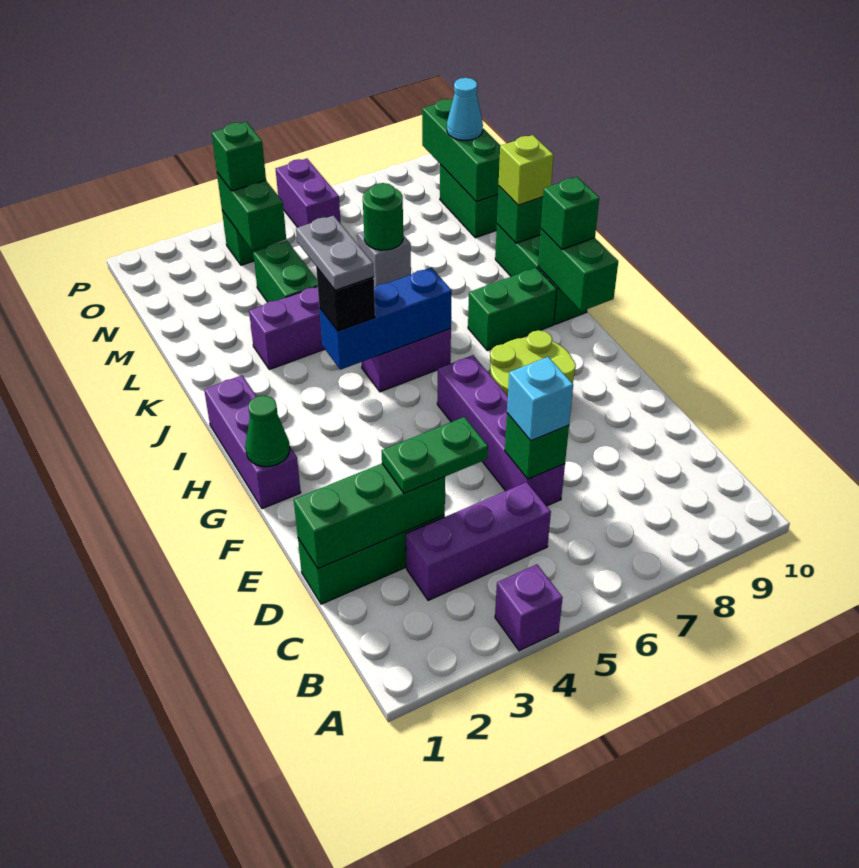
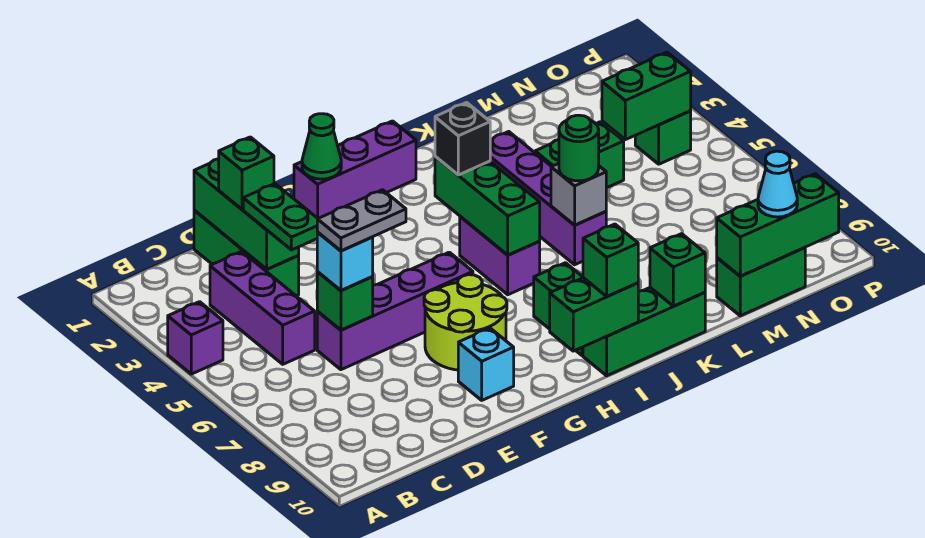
none -> cyan 1x1 brick [458,328,514,400]
blue 1x3 brick [319,268,452,370] -> green 1x3 brick [435,156,540,255]
grey 1x2 plate [296,216,374,291] -> grey 1x2 plate moved to [317,190,406,251]
lime 1x1 brick [499,135,554,205] -> none
green 1x1 brick [212,122,266,191] -> green 1x1 brick moved to [219,137,274,209]
purple 1x2 brick [276,159,341,227] -> none

